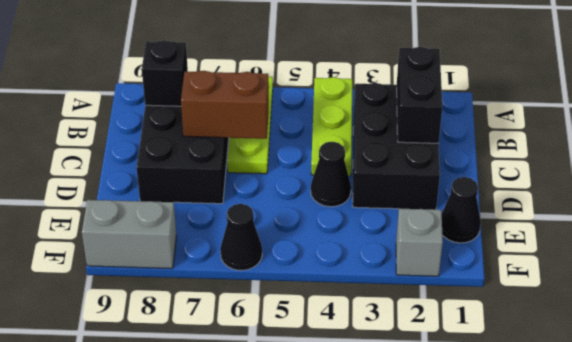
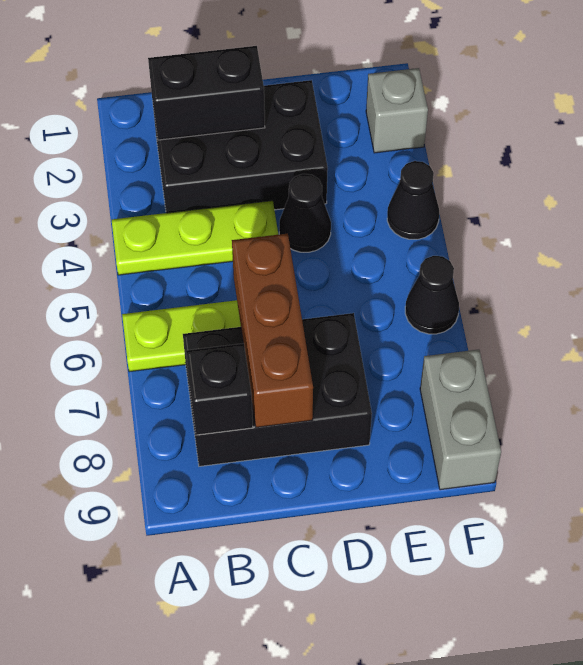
brown 1x2 brick [181,71,269,139] -> brown 1x3 brick [232,234,313,428]
black 1x1 cone [442,177,481,243] -> black 1x1 cone moved to [387,161,439,239]

